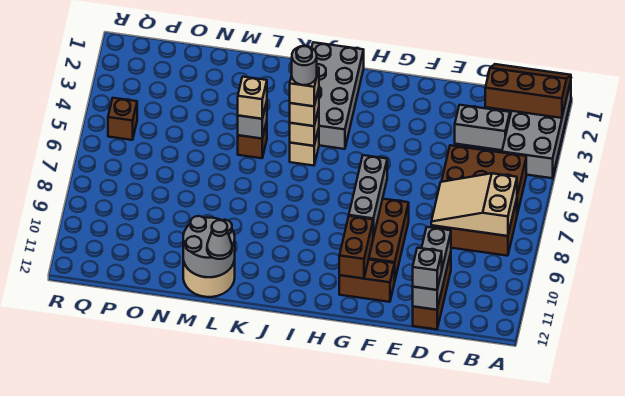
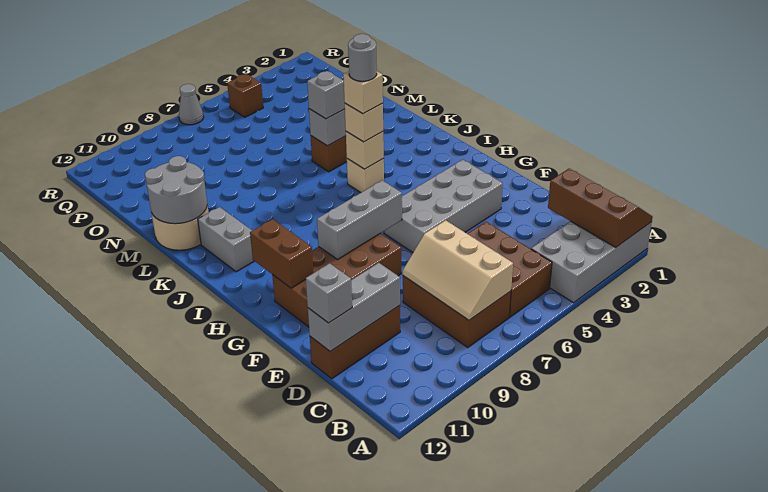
tan 2x3 slope [431,173,517,236] -> tan 2x3 slope turned to [403,220,513,320]
grey 1x2 brick [455,105,510,150] -> grey 1x2 brick moved to [198,207,254,272]
brown 1x2 brick [339,216,373,279] -> brown 1x2 brick turned to [250,219,313,288]
grey 2x4 brick [312,42,364,149] -> grey 2x4 brick moved to [384,160,503,252]
tan 1x1 brick [238,77,267,119] -> grey 1x1 brick [307,71,345,119]
grey 1x1 cone [207,220,232,259] -> grey 1x1 cone moved to [179,84,203,125]

